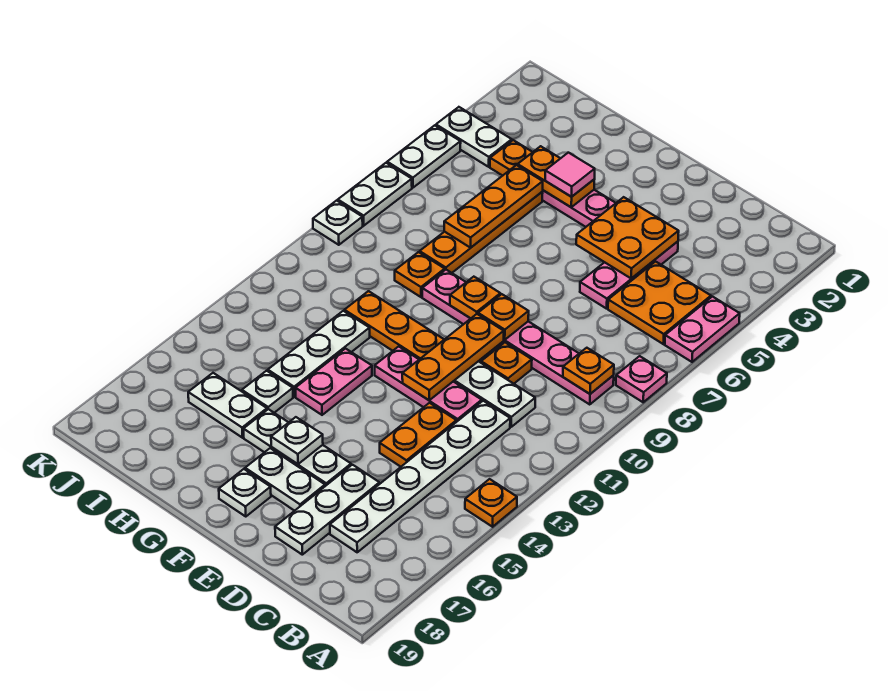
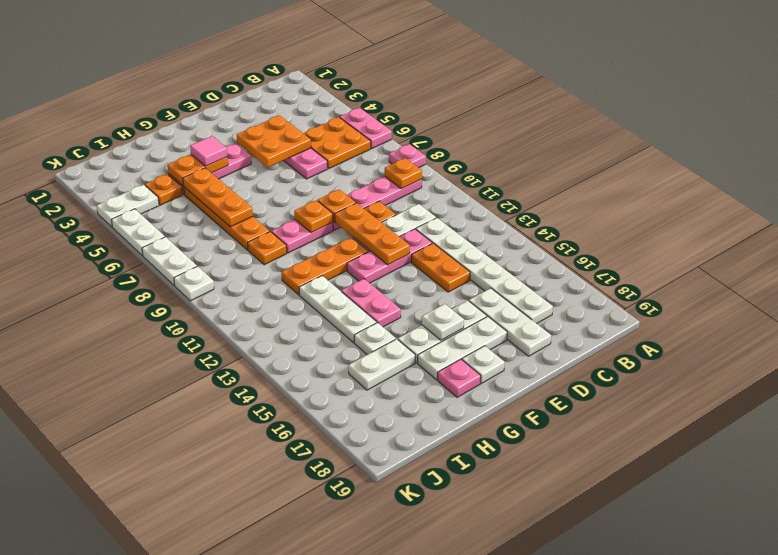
orange 1x1 plate [465,479,517,527] -> none
white 1x2 plate [245,448,325,511] -> white 1x3 plate [417,316,507,380]
none -> pink 1x1 plate [438,359,481,397]

